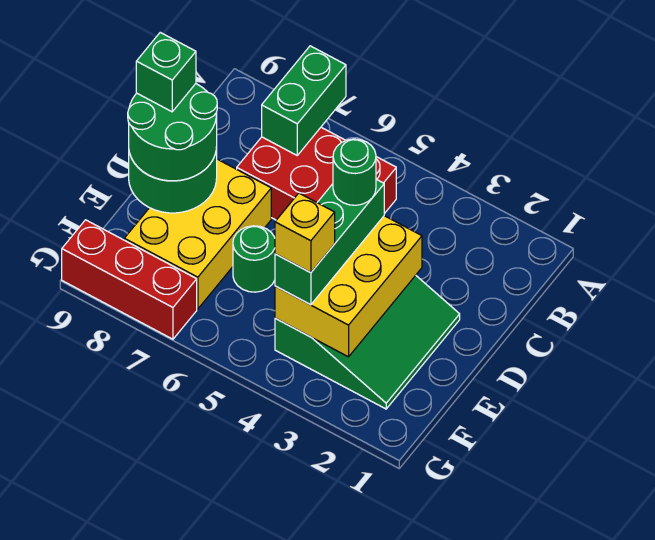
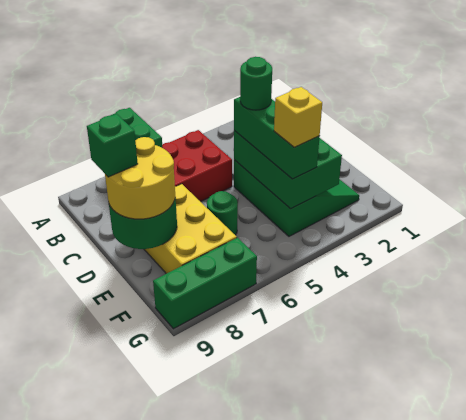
yellow 2x3 brick [275,216,422,357] -> green 2x3 brick [234,131,342,209]
green 2x2 round brick [128,84,217,181] -> yellow 2x2 round brick [105,137,175,219]
red 1x3 brick [62,220,197,339] -> green 1x3 brick [153,238,257,329]

